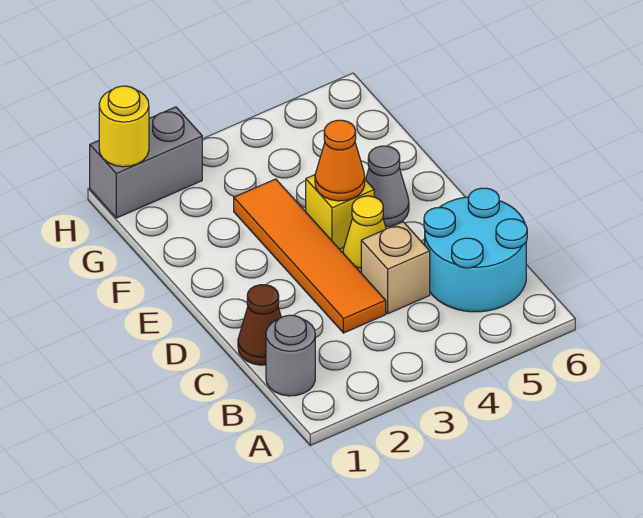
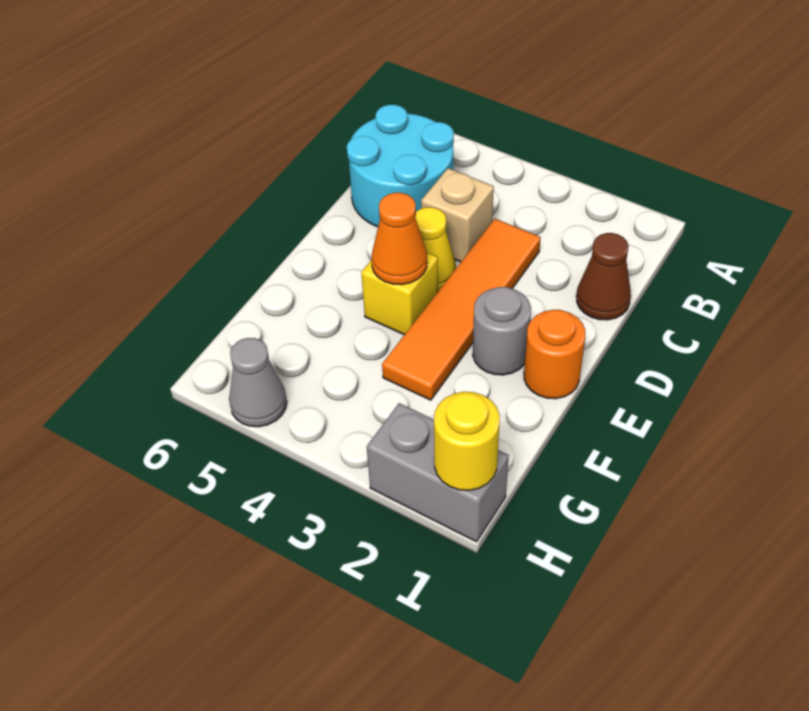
grey 1x1 round brick [266,315,315,396] -> grey 1x1 round brick moved to [473,287,531,375]
none -> orange 1x1 round brick [524,310,585,399]
grey 1x1 cone [366,146,409,226] -> grey 1x1 cone moved to [229,338,287,427]

